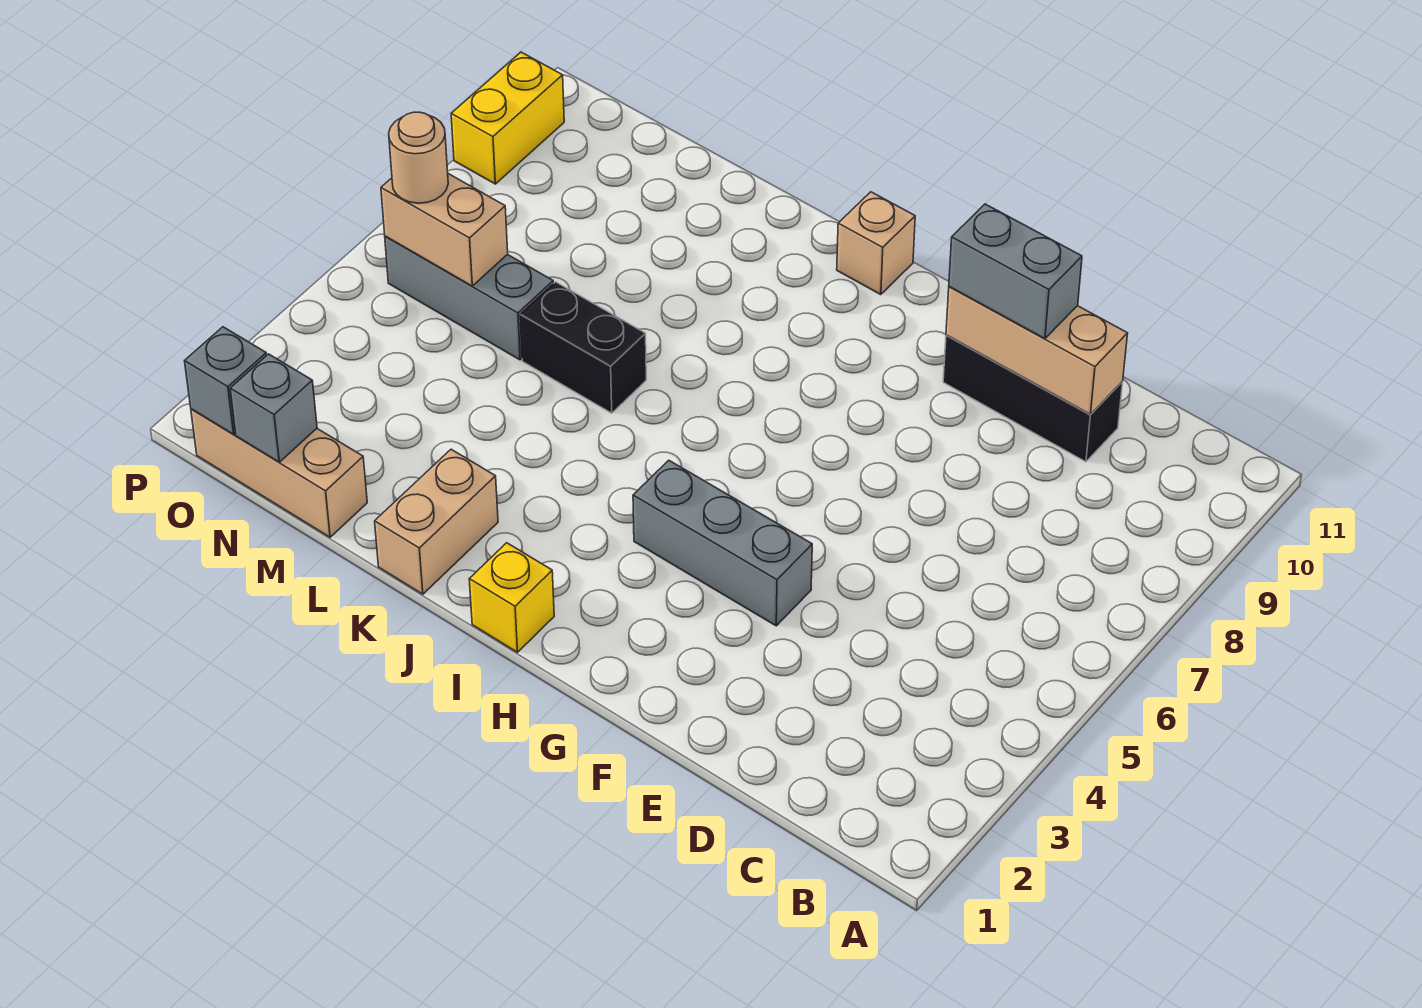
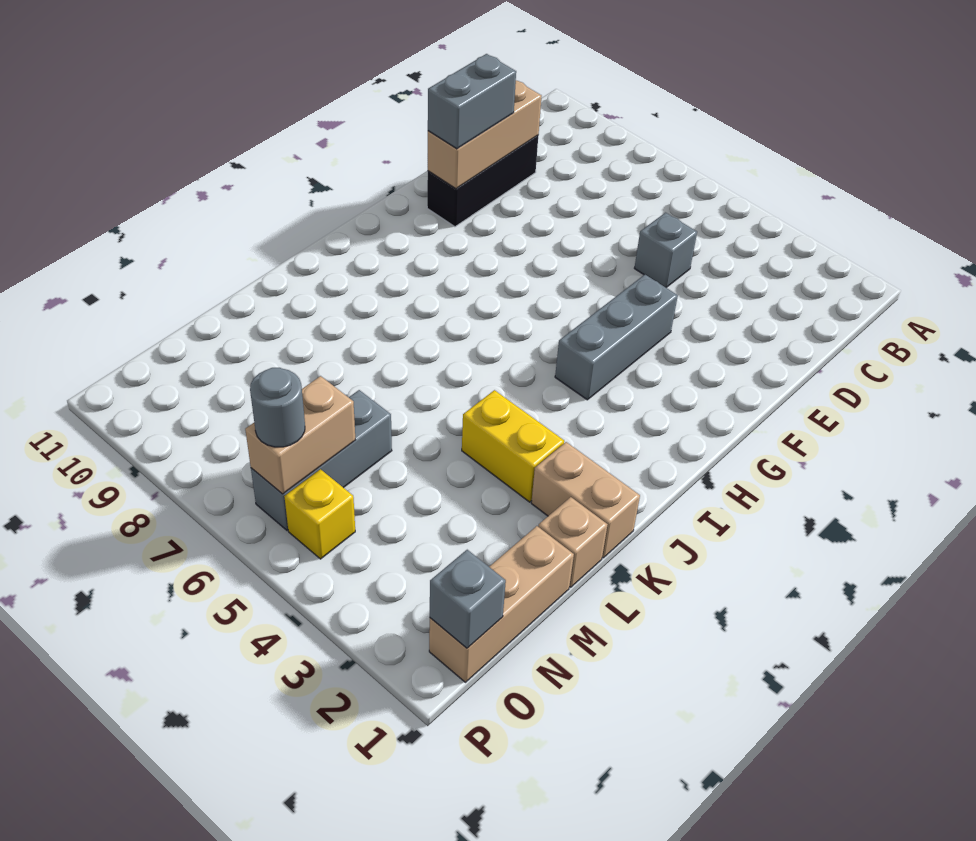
yellow 1x1 brick [469,543,554,652] -> yellow 1x1 brick moved to [284,469,355,559]
tan 1x1 brick [837,192,915,295] -> tan 1x1 brick moved to [538,497,608,587]
black 1x2 brick [520,282,646,413] -> none
grey 1x1 brick [230,354,317,462] -> grey 1x1 brick moved to [634,213,697,287]
tan 1x1 round brick [389,112,448,203] -> grey 1x1 round brick [250,368,305,447]
yellow 1x2 brick [451,52,564,184] -> yellow 1x2 brick moved to [462,390,564,502]

